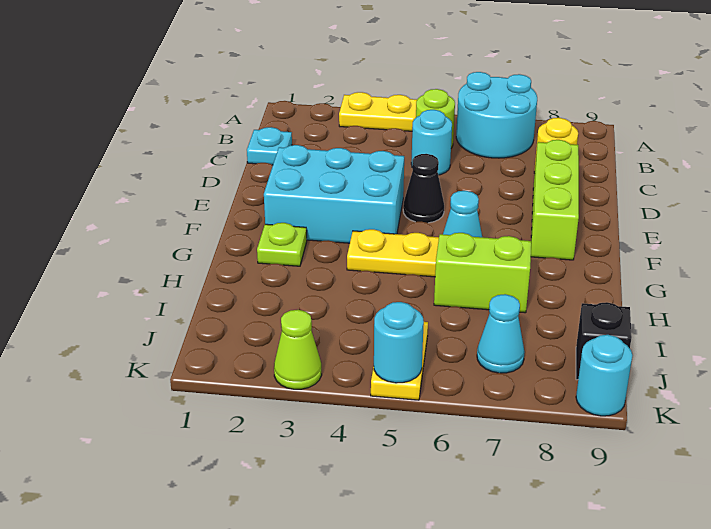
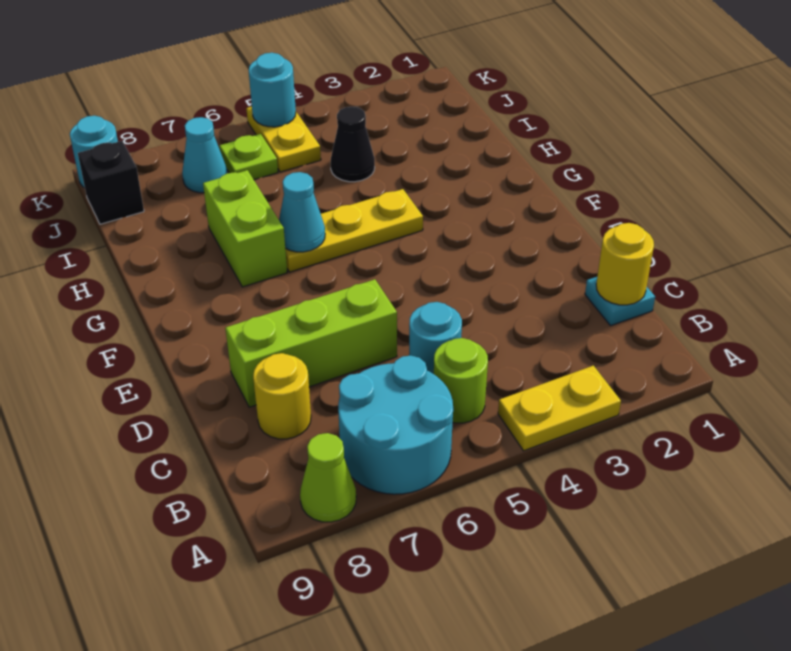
none -> yellow 1x1 round brick [596,223,654,305]
lime 1x3 brick [531,140,579,260] -> lime 1x3 brick turned to [225,279,397,407]
cyan 2x3 brick [264,145,404,243] -> none
black 1x1 cone [403,154,444,223] -> black 1x1 cone moved to [331,107,375,182]
lime 1x1 plate [257,223,307,266] -> lime 1x1 plate moved to [220,134,278,180]
lime 1x2 brick [434,233,531,313] -> lime 1x2 brick turned to [203,170,287,287]
lime 1x1 cone [274,310,322,389] -> lime 1x1 cone moved to [300,433,356,522]

